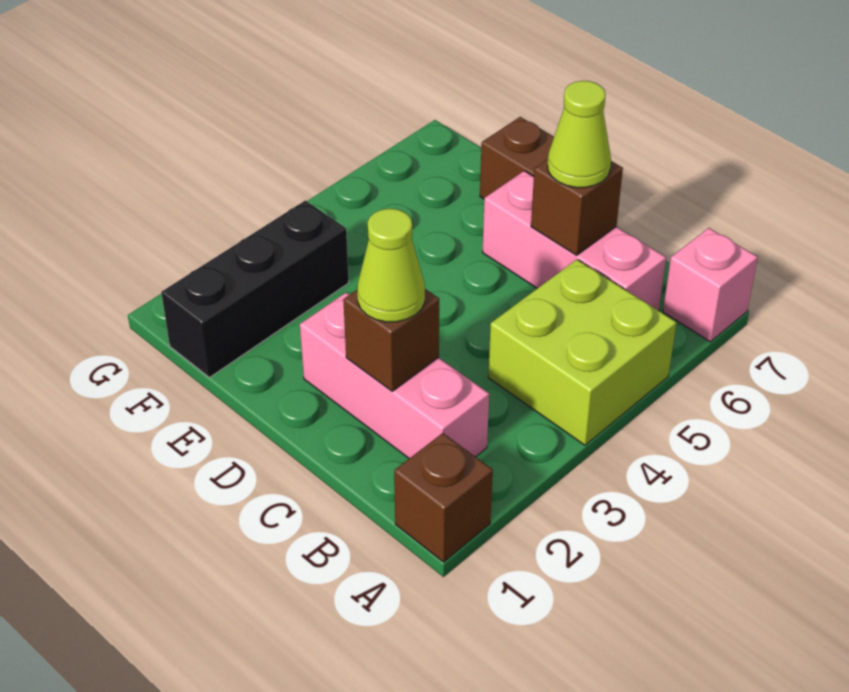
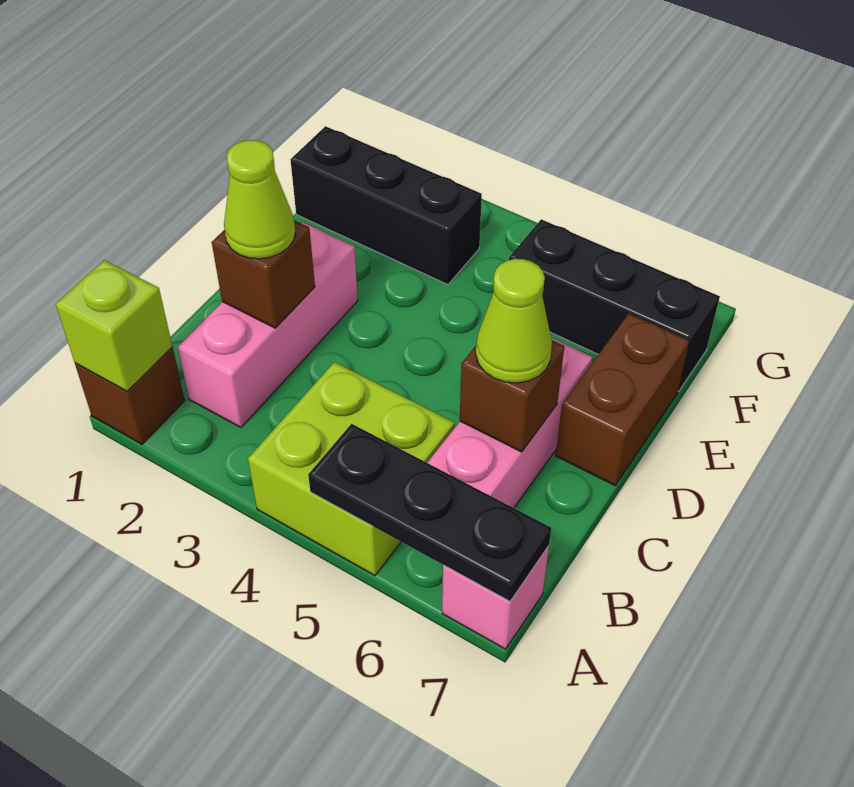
none -> lime 1x1 brick [56,260,172,391]
none -> black 1x3 plate [308,424,551,601]
none -> black 1x3 brick [509,219,720,391]

